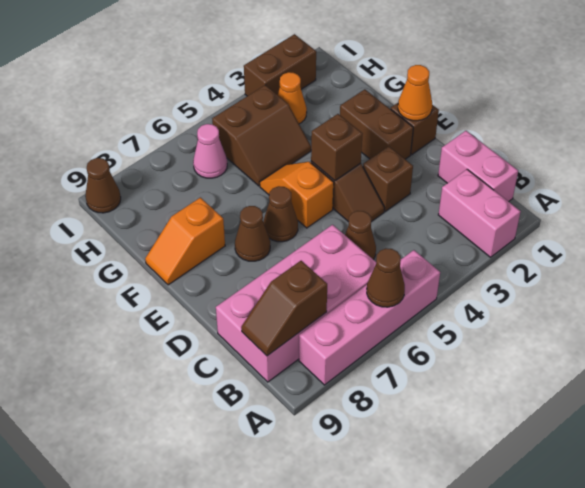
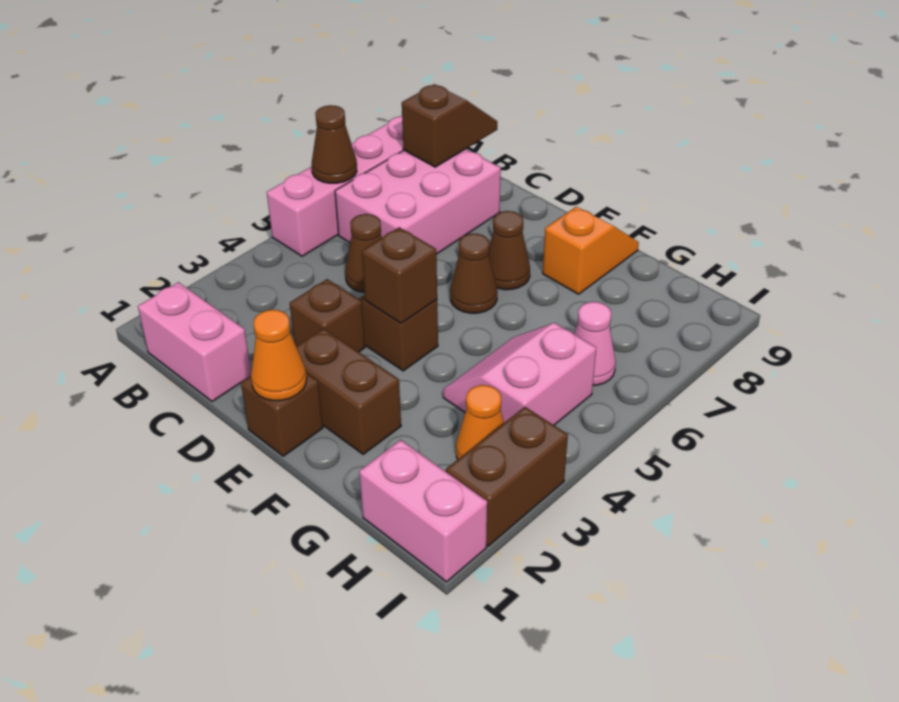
pink 1x2 brick [438,169,521,257] -> pink 1x2 brick moved to [359,440,487,582]
pink 2x4 brick [216,225,376,382] -> pink 2x3 brick [335,149,501,254]
orange 1x2 slope [260,162,334,228] -> none
brown 2x2 slope [212,85,311,186] -> pink 2x2 slope [443,323,596,425]
brown 1x1 cone [85,158,121,213] -> none

